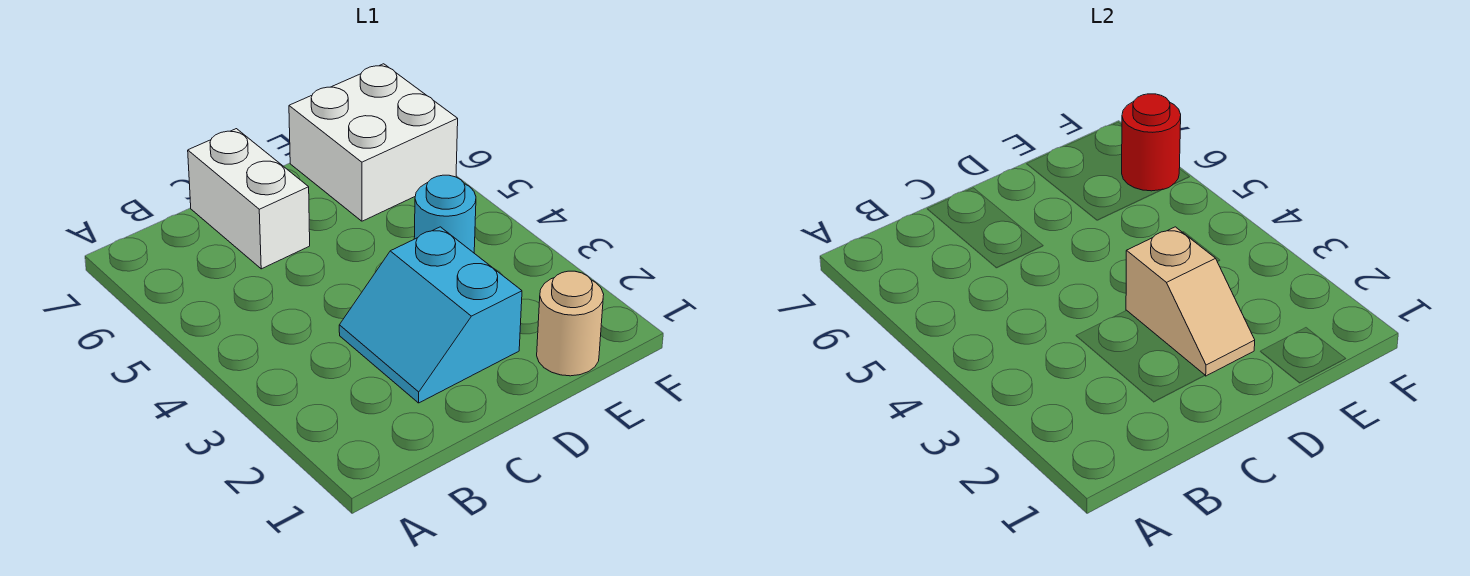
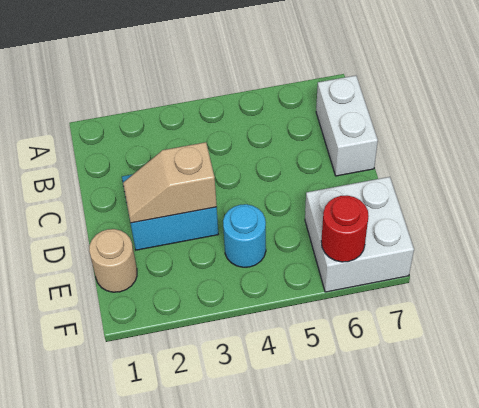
white 1x2 brick [188,129,310,269] -> white 1x2 brick turned to [316,76,378,176]

